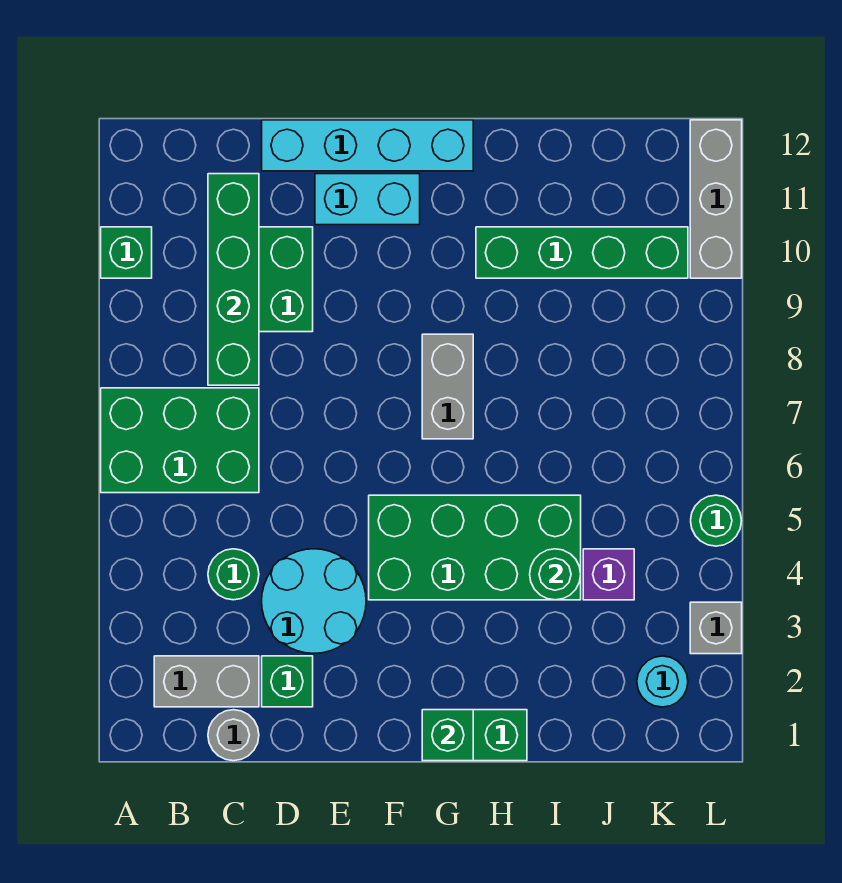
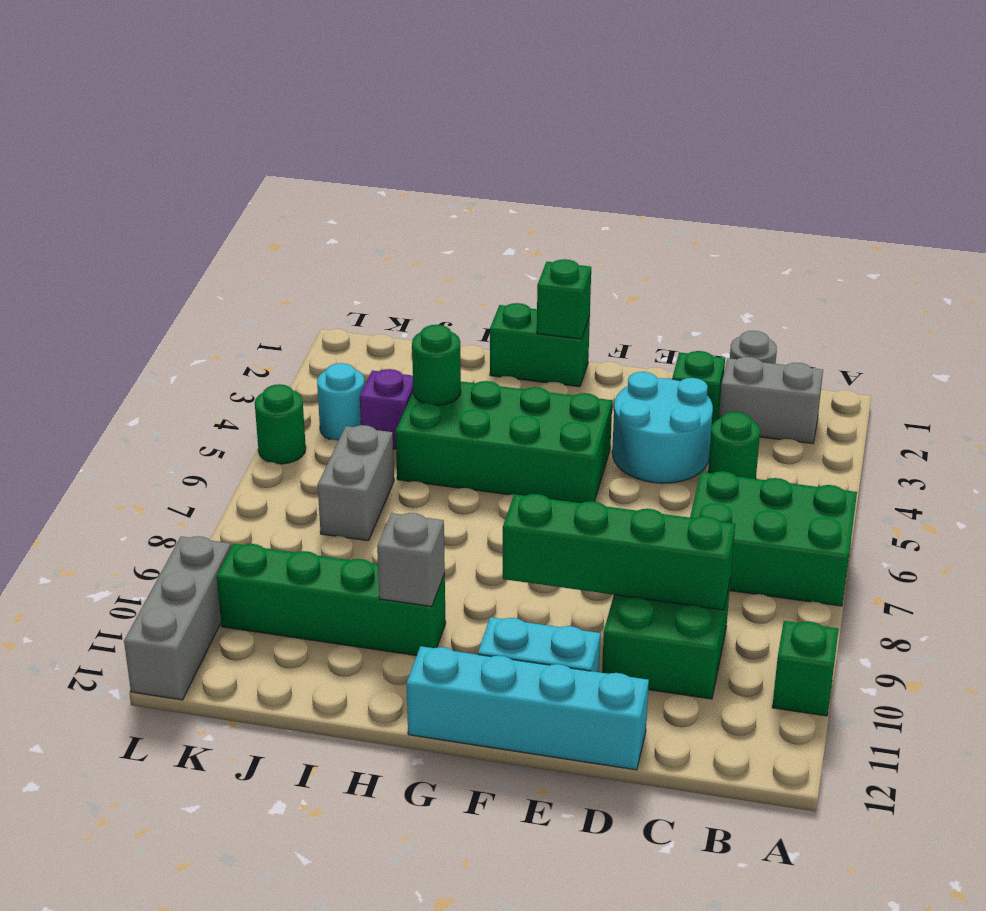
green 1x4 brick [208,174,259,385] -> green 1x4 brick turned to [503,494,735,610]
grey 1x2 brick [422,334,473,439] -> grey 1x2 brick moved to [318,425,394,541]
cyan 1x1 round brick [637,656,688,707] -> cyan 1x1 round brick moved to [317,363,365,441]
grey 1x1 brick [690,602,742,654] -> grey 1x1 brick moved to [377,513,445,606]

